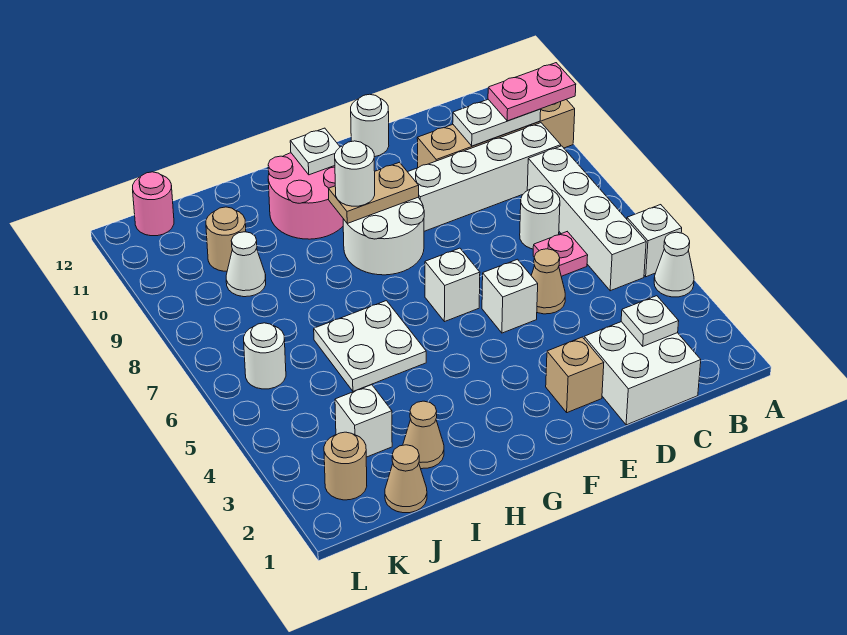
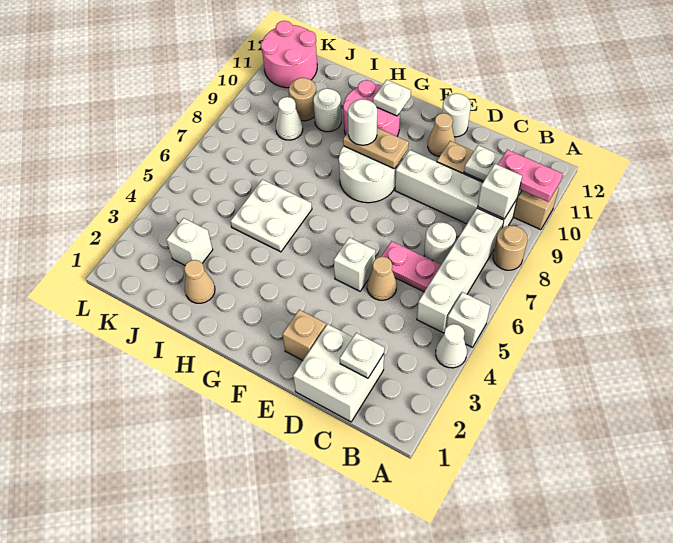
pink 1x1 plate [533,232,588,276] -> pink 1x2 plate [381,241,441,292]
white 1x1 brick [425,248,480,322] -> white 1x1 brick moved to [478,164,522,219]
tan 1x1 cone [385,445,427,513] -> tan 1x1 cone moved to [428,113,455,157]
tan 1x1 round brick [324,432,367,500] -> tan 1x1 round brick moved to [493,226,527,270]
white 1x1 round brick [244,323,286,389] -> white 1x1 round brick moved to [313,89,341,132]
pink 1x1 round brick [133,172,174,236] -> pink 2x2 round brick [261,21,317,88]

